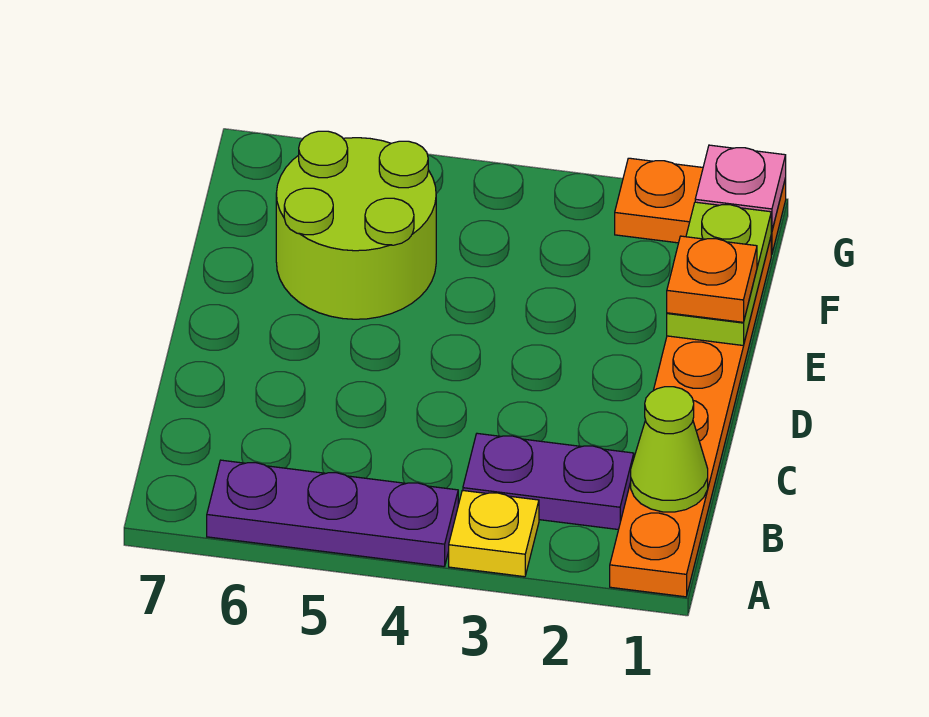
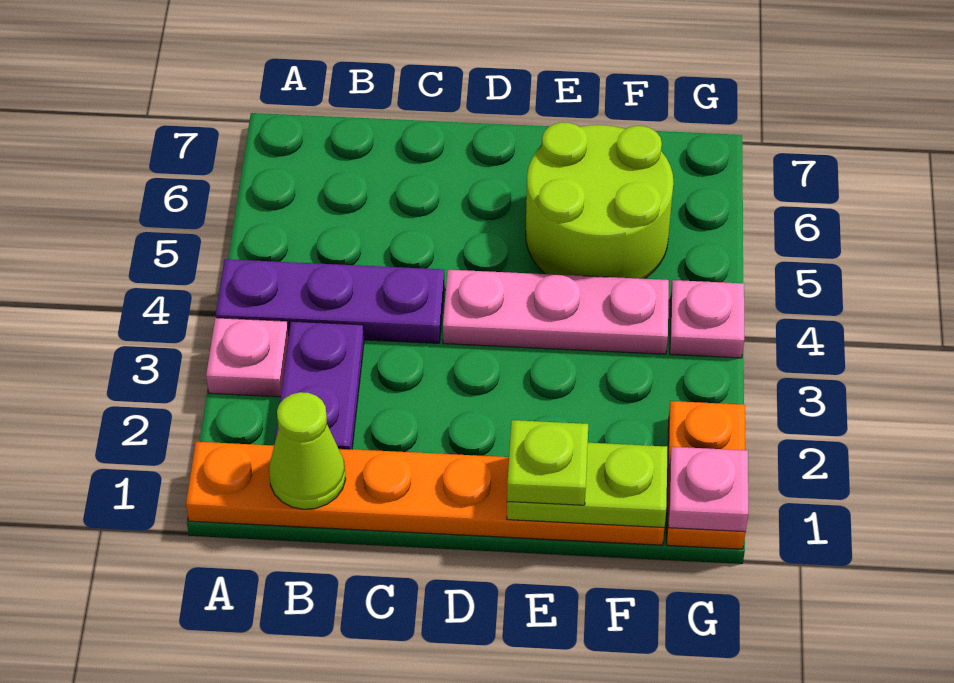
yellow 1x1 plate [449,490,539,577] -> pink 1x1 plate [206,318,289,397]
purple 1x3 plate [207,460,458,567] -> purple 1x3 plate turned to [216,259,444,343]
none -> pink 1x3 plate [443,270,669,354]
orange 1x1 plate [667,236,757,322] -> lime 1x1 plate [507,420,588,505]
none -> pink 1x1 plate [670,280,744,358]

